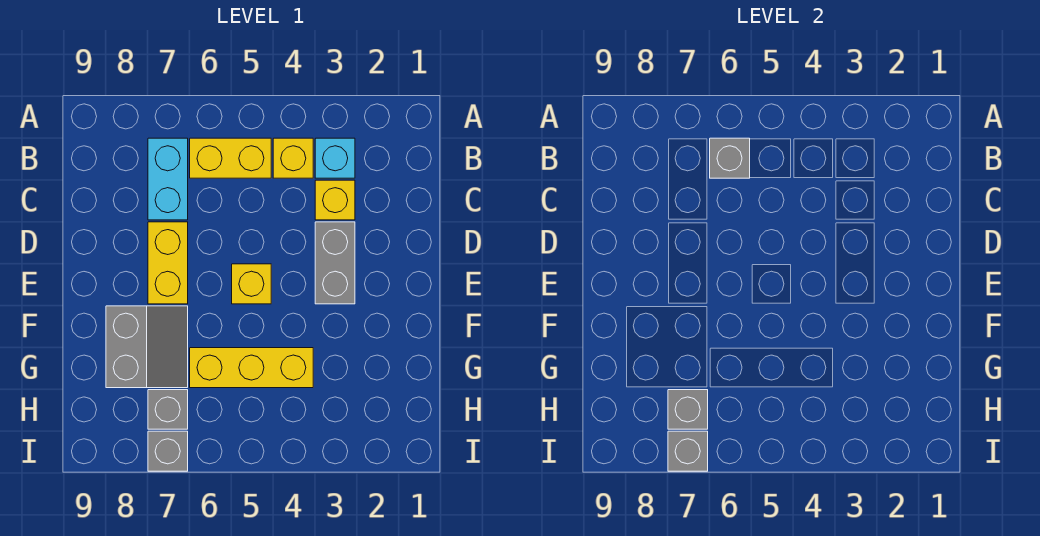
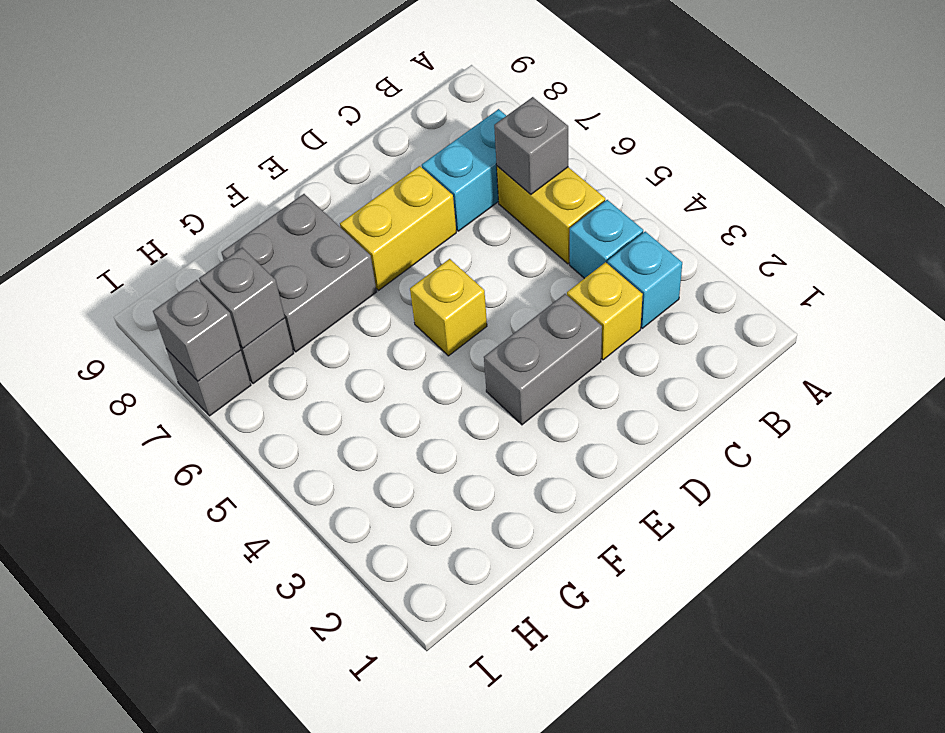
yellow 1x1 brick [273,138,313,178] -> cyan 1x1 brick [570,200,643,279]
grey 2x2 slope [106,306,188,388] -> grey 2x2 brick [222,194,377,352]
yellow 1x3 brick [190,348,313,388] -> none

